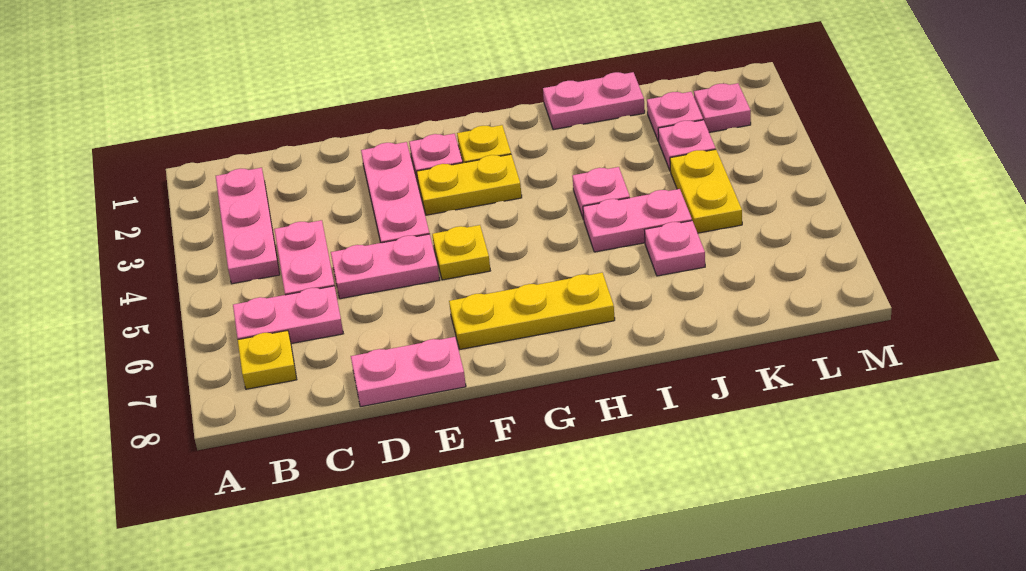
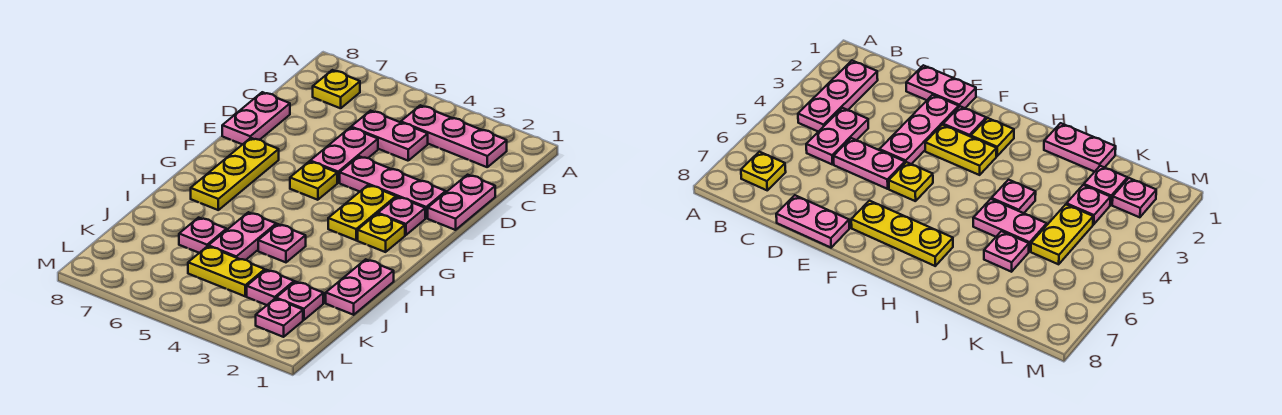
pink 1x2 plate [233,286,343,344] -> pink 1x2 plate moved to [428,175,495,230]

